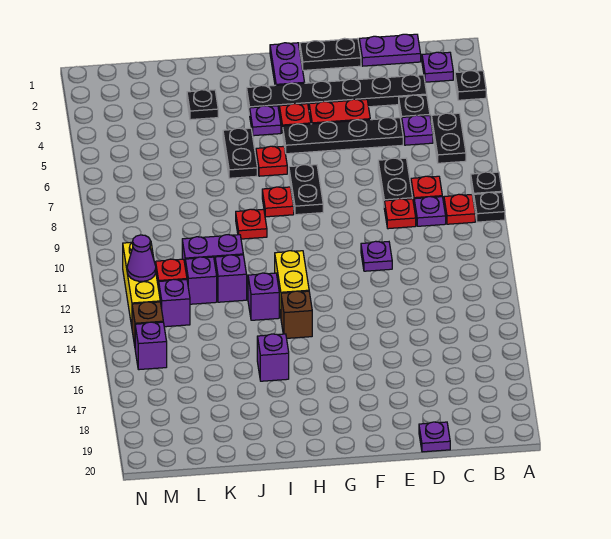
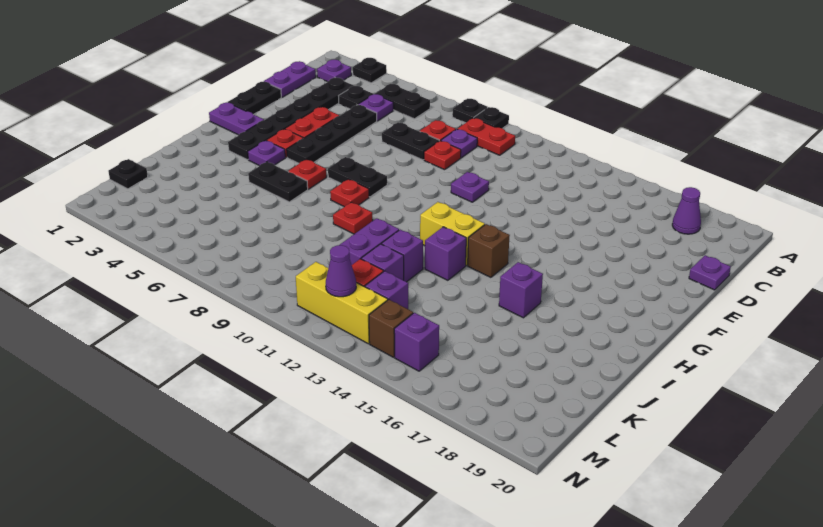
red 1x1 plate [444,194,475,224] -> red 1x2 plate [458,118,515,155]
none -> purple 1x1 cone [672,187,701,234]
black 1x1 plate [187,90,218,120] -> black 1x1 plate moved to [108,159,148,189]

